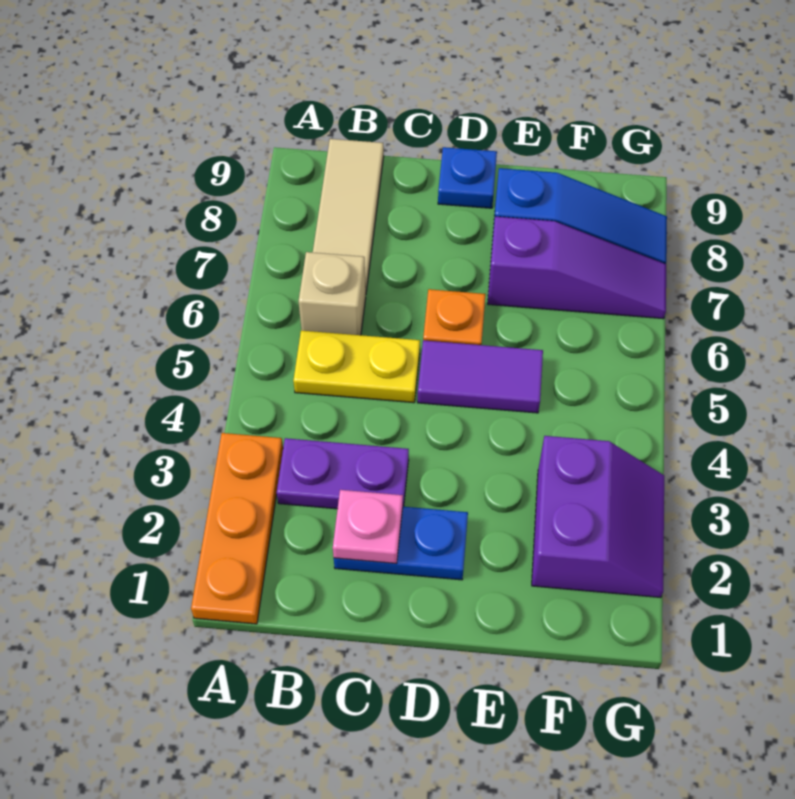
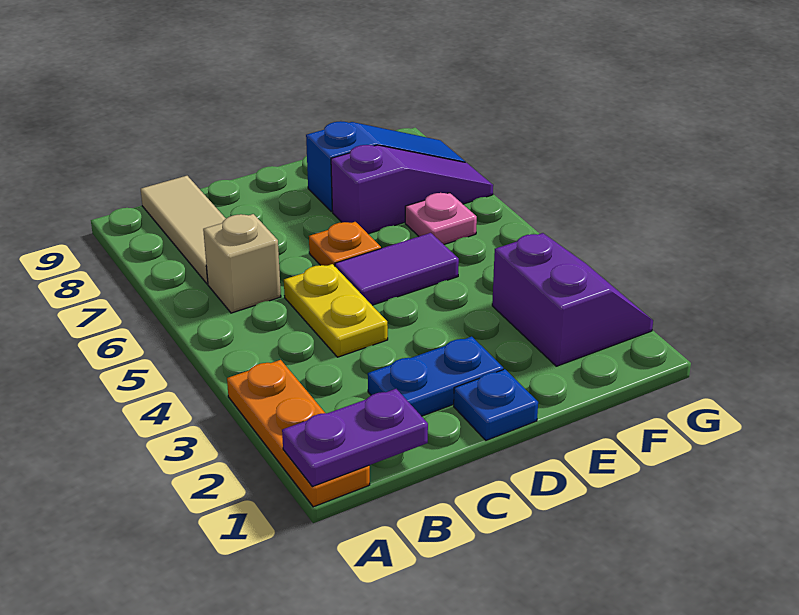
purple 1x2 plate [277,438,409,509] -> purple 1x2 plate moved to [282,389,428,487]
yellow 1x2 plate [293,330,420,403] -> yellow 1x2 plate turned to [284,264,388,357]
pink 1x1 plate [333,490,403,564] -> pink 1x1 plate moved to [405,193,477,244]
blue 1x1 plate [438,147,497,208] -> blue 1x1 plate moved to [454,369,538,440]

